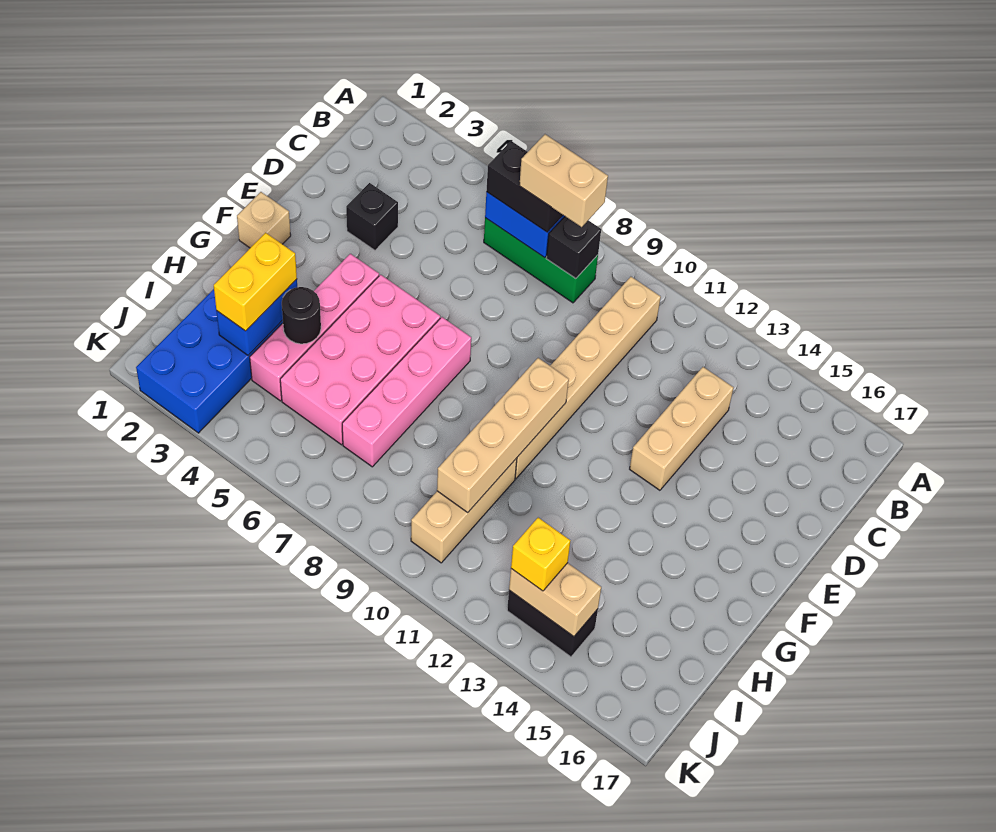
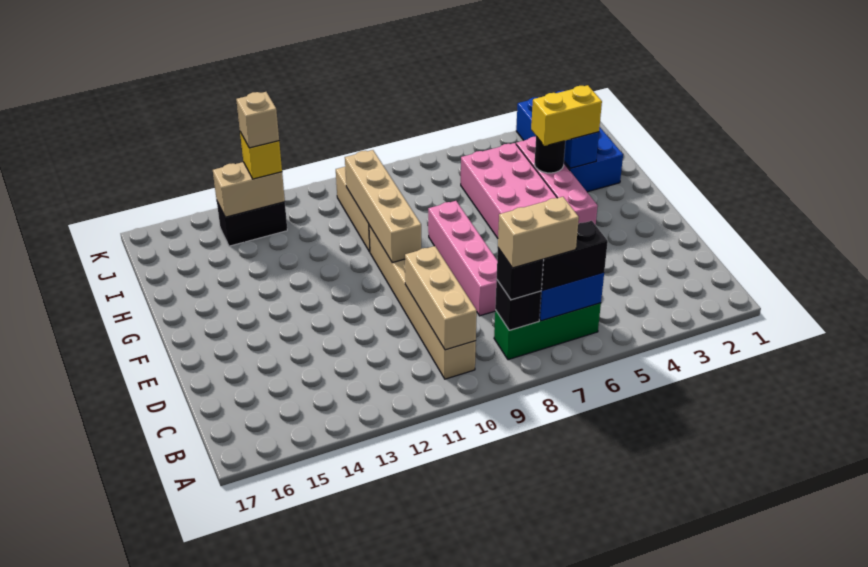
tan 1x3 brick [630,367,734,490] -> tan 1x3 brick moved to [405,246,477,350]
black 1x1 brick [346,183,398,250] -> black 1x1 brick moved to [497,248,544,300]
tan 1x1 brick [237,192,291,248] -> tan 1x1 brick moved to [236,92,279,148]
pink 1x4 brick [342,317,471,467] -> pink 1x4 brick moved to [428,201,497,316]
yellow 1x2 brick [214,233,297,331] -> yellow 1x2 brick turned to [531,85,602,146]

